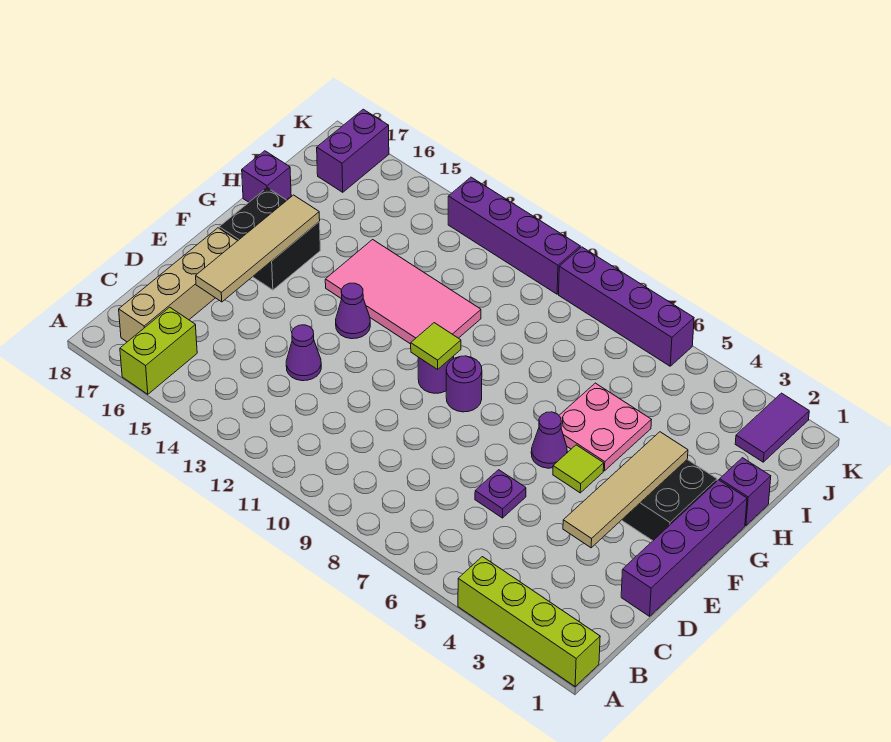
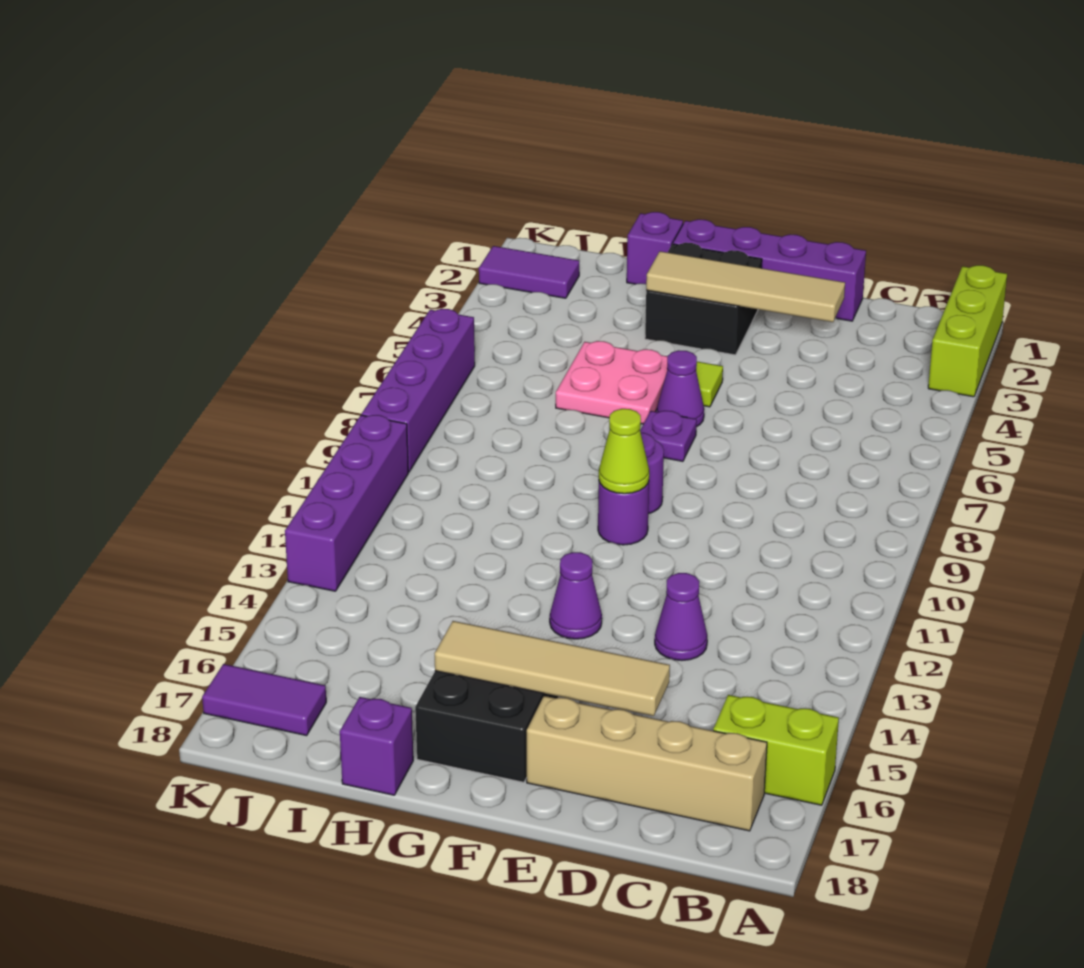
lime 1x4 brick [458,557,600,686] -> lime 1x3 brick [928,265,1007,397]
purple 1x1 plate [475,470,526,518] -> purple 1x1 plate moved to [640,411,697,461]
lime 1x1 tile [411,323,461,369] -> lime 1x1 cone [599,409,649,494]
pink 2x4 tile [325,240,481,344] -> none
purple 1x2 brick [317,109,389,192] -> purple 1x2 tile [202,664,326,736]

